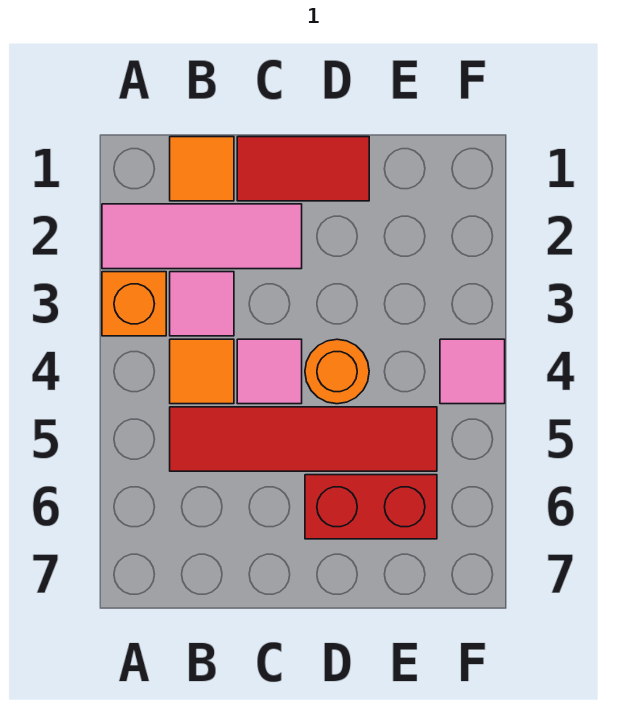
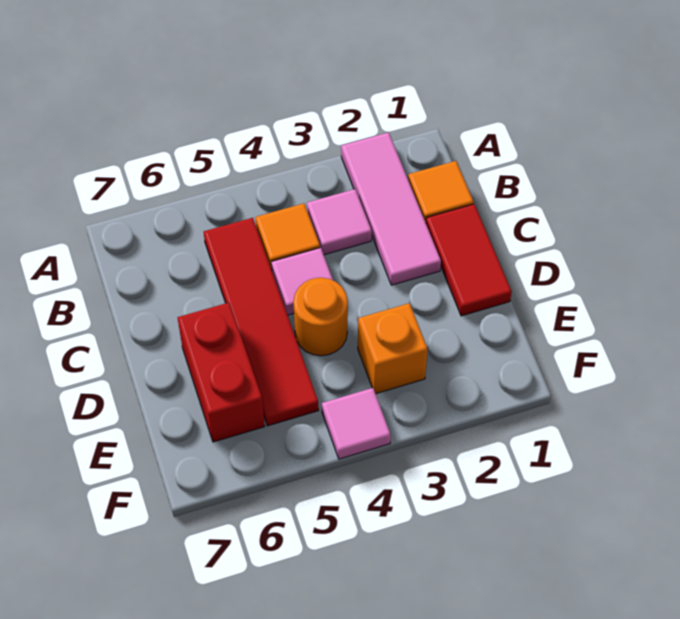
orange 1x1 brick [102,272,166,336] -> orange 1x1 brick moved to [358,303,428,394]

